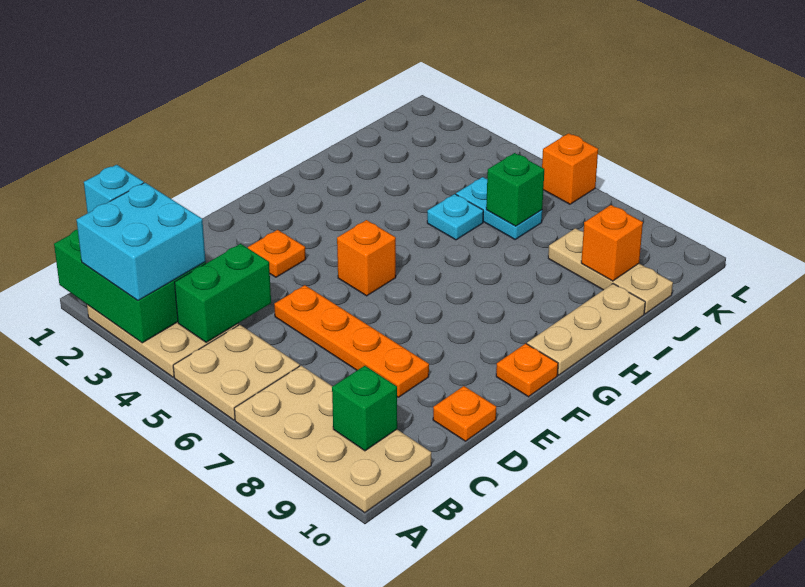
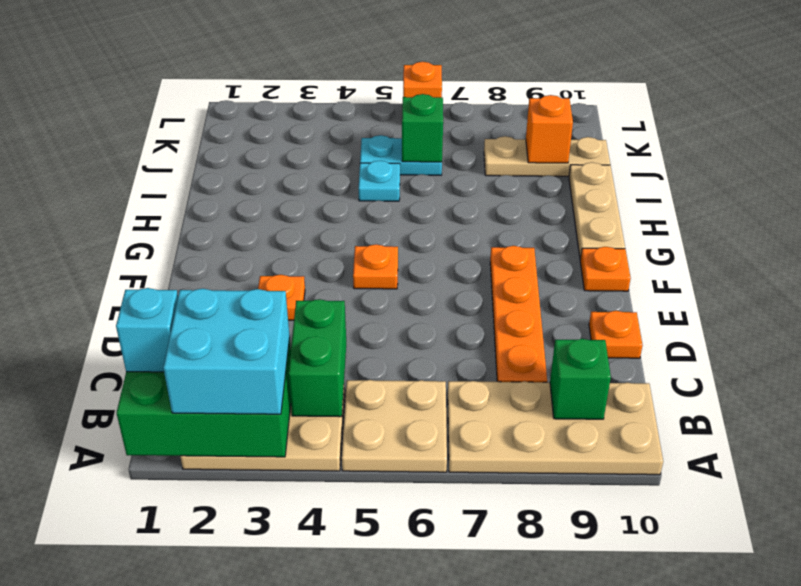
orange 1x4 plate [274,285,429,397] -> orange 1x4 plate turned to [490,246,547,382]
orange 1x1 brick [337,220,396,296] -> orange 1x1 plate [353,244,398,289]

